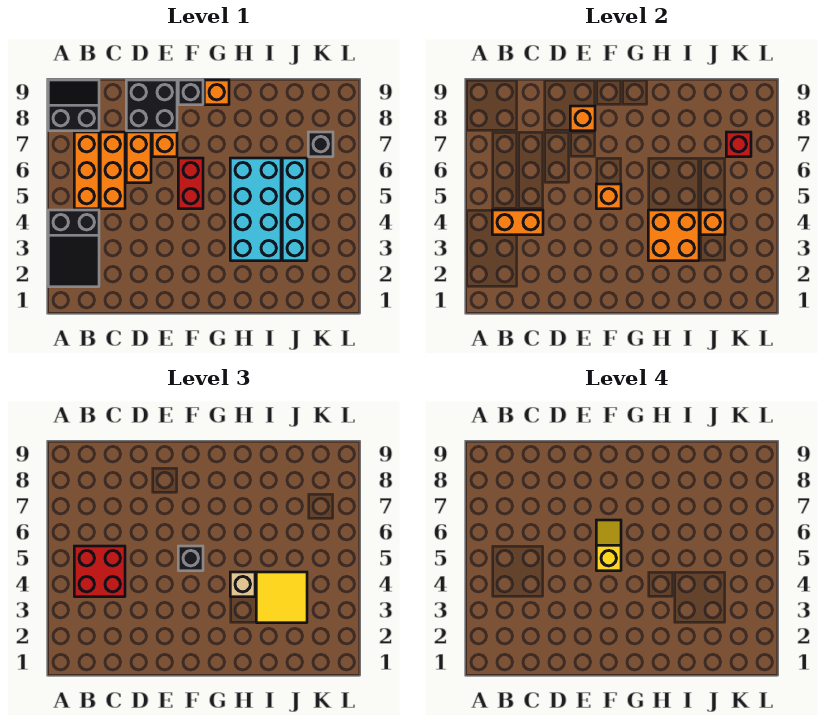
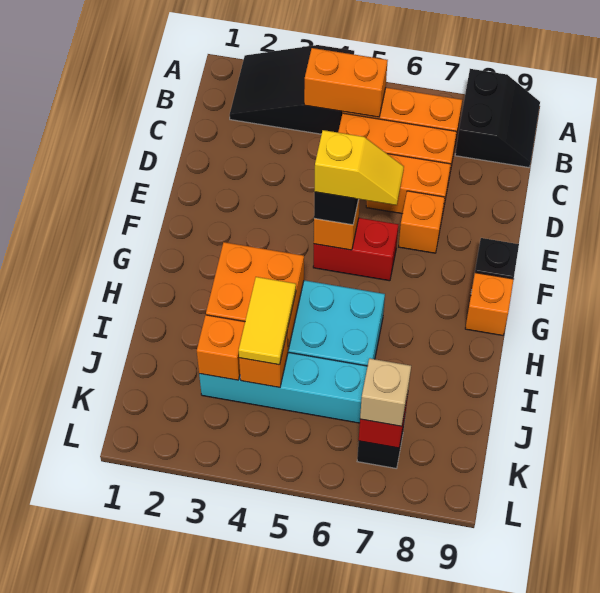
orange 1x2 brick [492,210,543,235] -> orange 1x2 brick turned to [304,48,388,117]
red 2x2 brick [74,546,125,597] -> none
black 2x2 brick [126,80,177,131] -> none
orange 1x1 brick [570,106,595,131] -> orange 1x1 brick moved to [197,315,245,380]
tan 1x1 brick [230,572,255,597] -> tan 1x1 brick moved to [360,358,411,426]
yellow 2x2 tile [256,572,307,623] -> yellow 1x2 tile [239,277,296,365]

